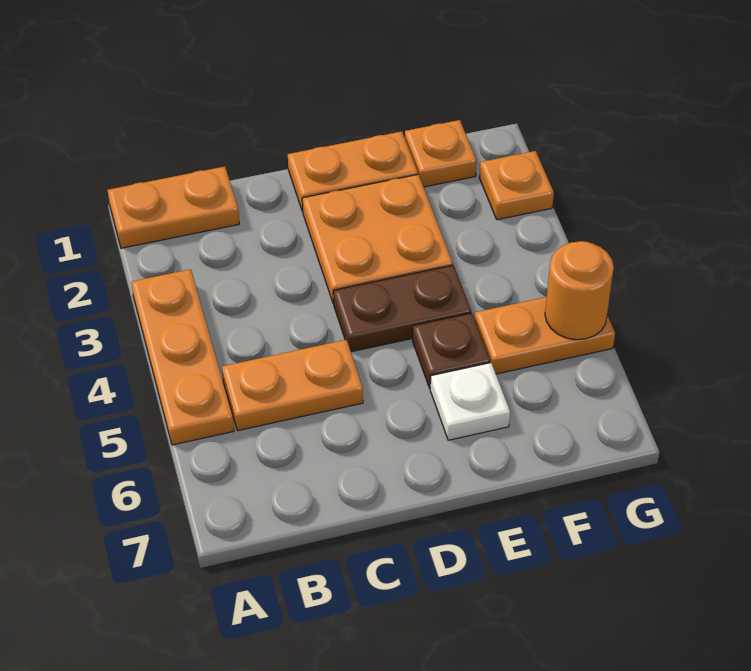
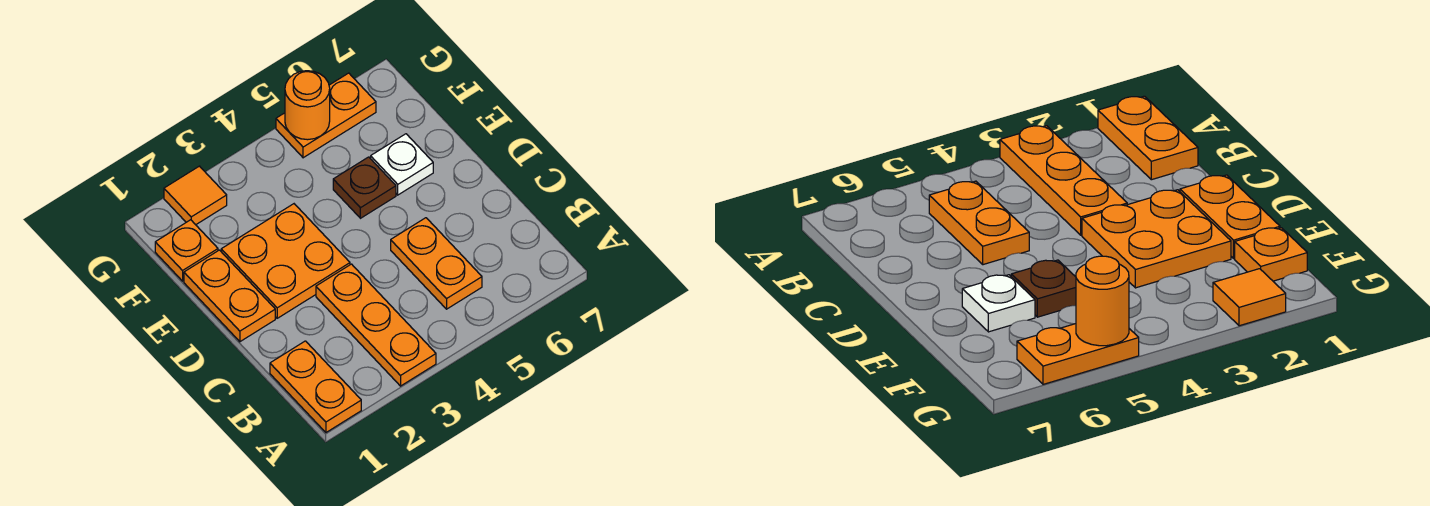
orange 1x3 plate [131,269,234,445] -> orange 1x3 plate turned to [316,264,436,386]
brown 1x2 plate [333,265,471,352] -> none
orange 1x2 plate [475,297,615,374] -> orange 1x2 plate turned to [276,73,376,158]
orange 1x1 plate [479,151,554,220] -> orange 1x1 tile [164,166,227,225]

